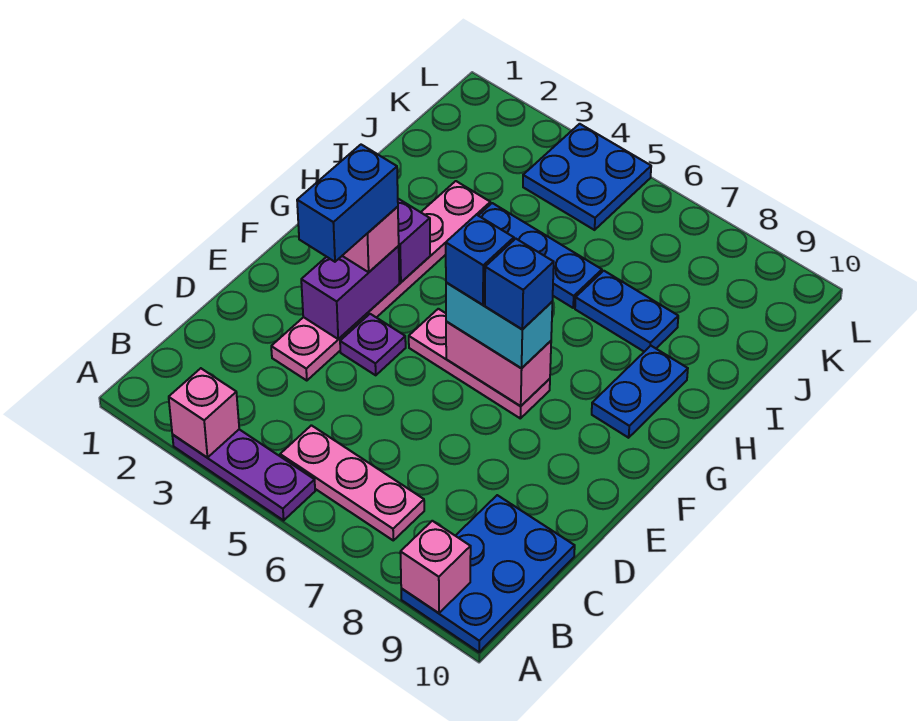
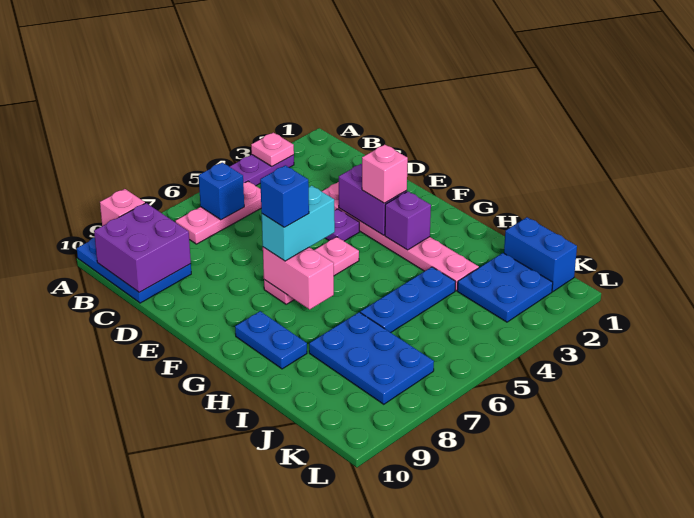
pink 1x1 brick [169,368,239,458] -> pink 1x1 plate [251,133,294,166]
none -> purple 2x2 brick [94,203,191,292]
blue 1x2 brick [297,145,398,262] -> blue 1x2 brick moved to [504,217,577,292]
pink 1x2 brick [446,321,551,406] -> pink 1x2 brick turned to [263,247,334,309]
blue 1x1 brick [446,215,514,305] -> blue 1x1 brick moved to [199,163,244,220]
blue 1x2 plate [575,271,678,352] -> blue 2x3 plate [309,312,434,404]
blue 2x2 plate [523,124,651,230] -> blue 2x2 plate moved to [457,253,553,322]

